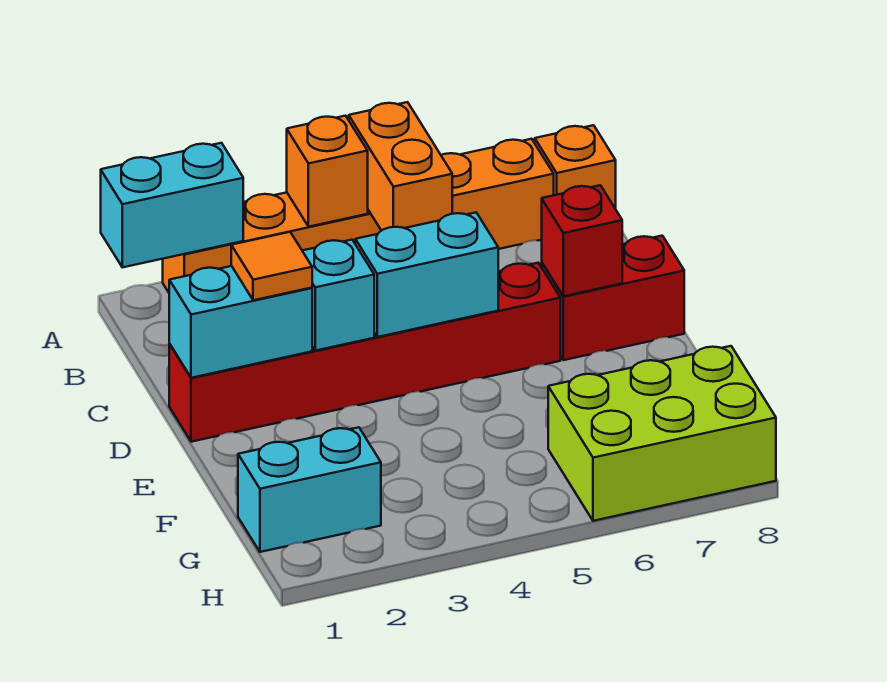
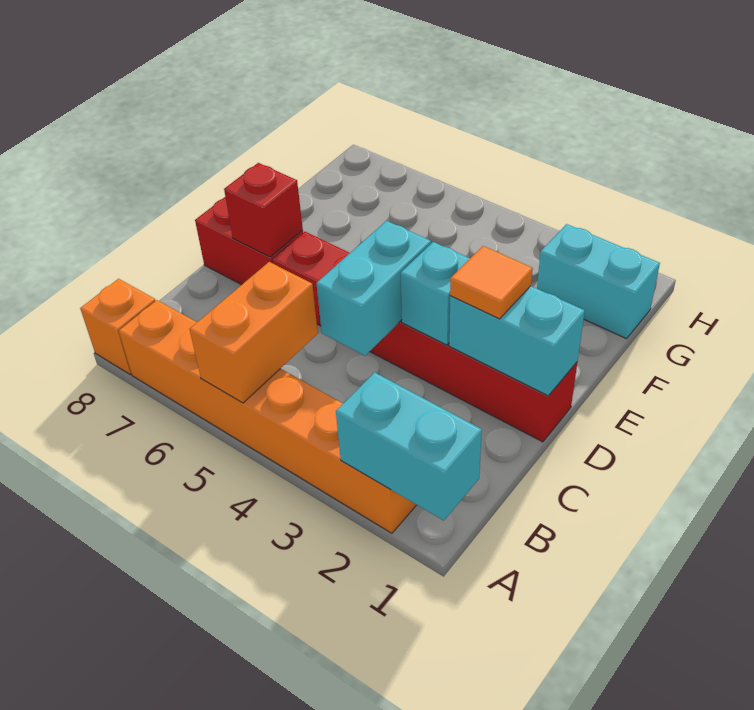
orange 1x1 brick [287,116,368,227] -> none
cyan 1x2 brick [355,213,498,337] -> cyan 1x2 brick turned to [316,221,431,356]
lime 2x3 brick [548,346,776,521] -> none

